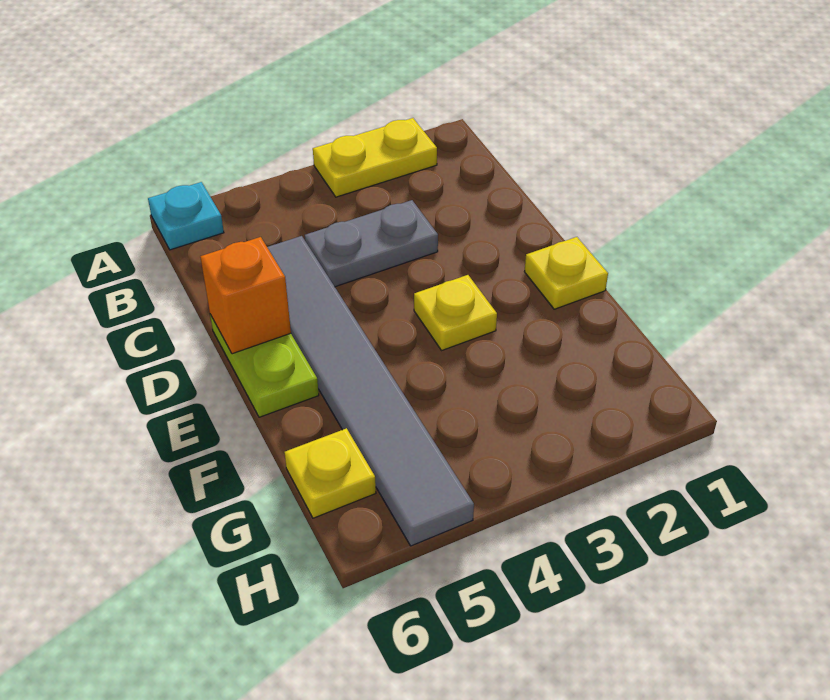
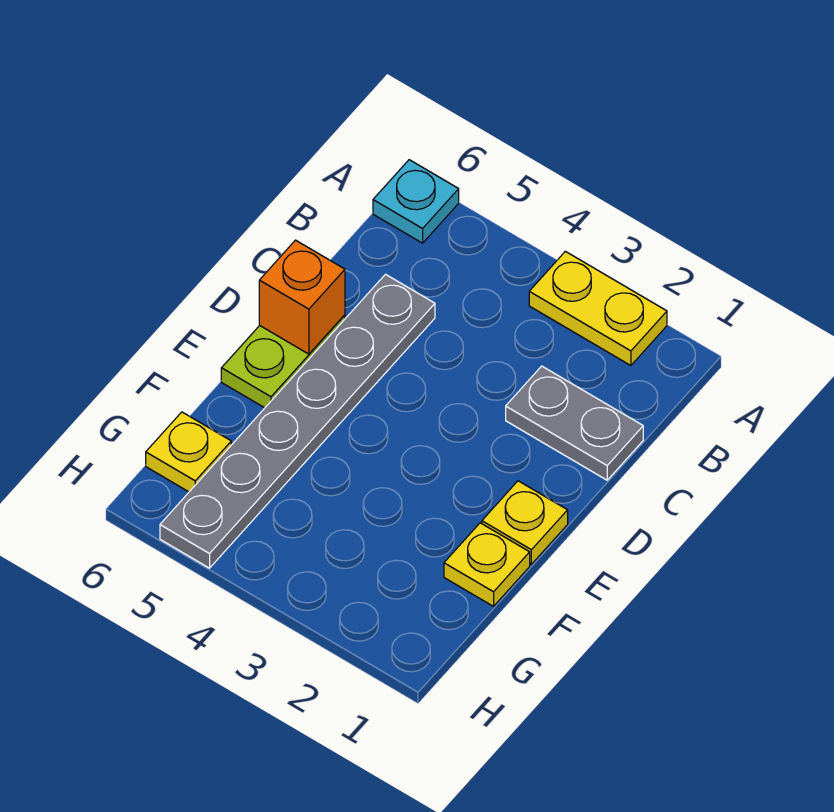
grey 1x2 plate [305,200,438,287] -> grey 1x2 plate moved to [506,366,643,480]
grey 1x6 tile [267,236,474,546] -> grey 1x6 plate [160,274,435,568]
yellow 1x1 plate [414,275,497,350] -> yellow 1x1 plate moved to [444,523,530,606]

